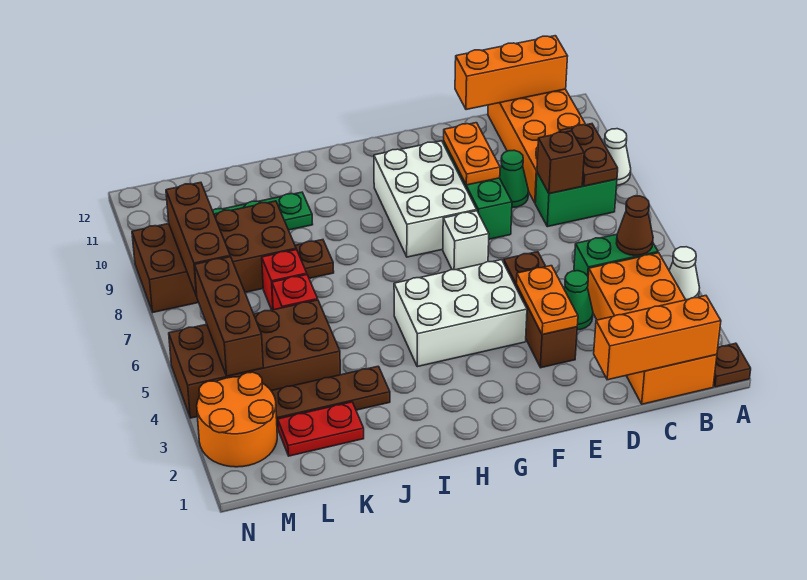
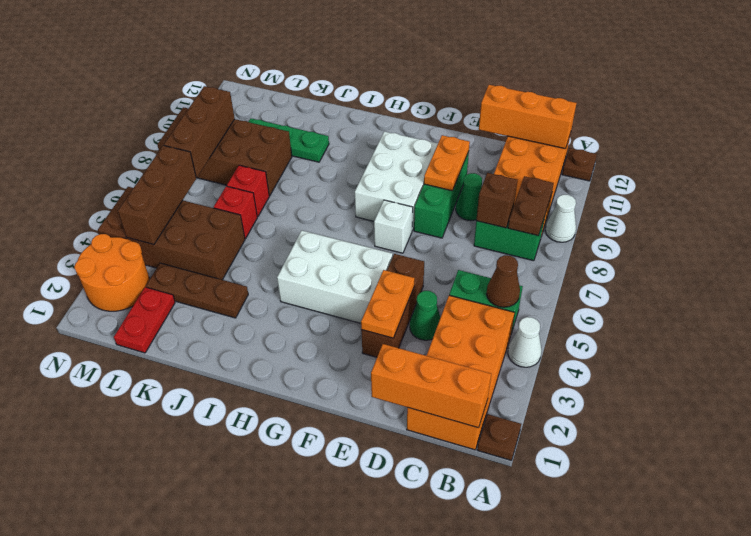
brown 1x1 plate [295,240,334,278] -> brown 1x1 plate moved to [562,148,597,181]
red 1x2 plate [278,402,364,456] -> red 1x2 plate turned to [114,287,175,353]

